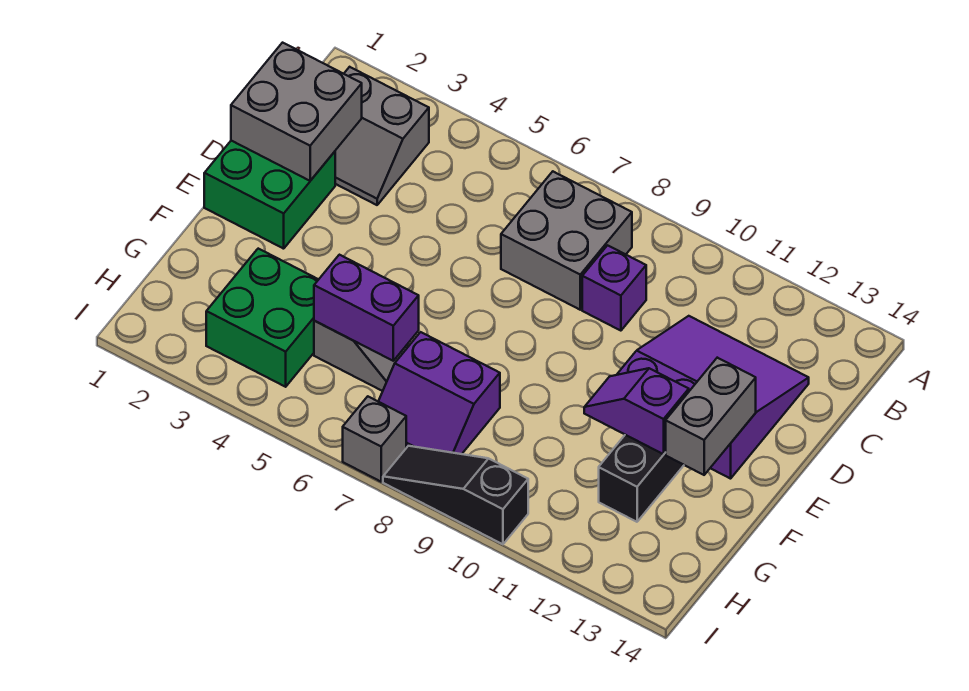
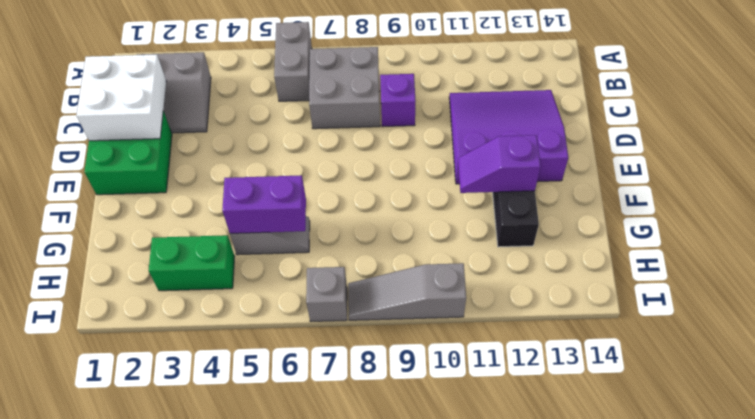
grey 2x2 brick [231,43,362,181] -> white 2x2 brick [76,54,166,141]
grey 1x2 brick [665,358,756,475] -> grey 1x2 brick moved to [274,22,312,101]
green 2x2 brick [206,249,319,387] -> green 1x2 brick [149,235,235,291]
purple 2x2 slope [378,332,500,454] -> none
black 1x3 slope [383,446,528,544] -> grey 1x3 slope [348,263,466,320]

